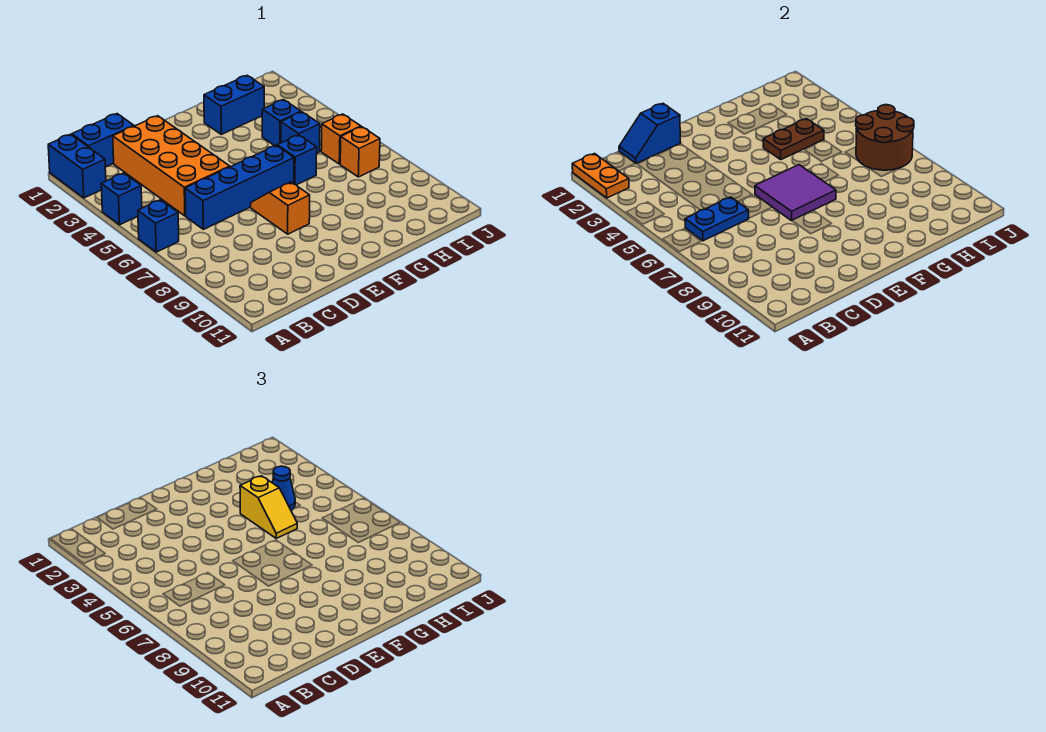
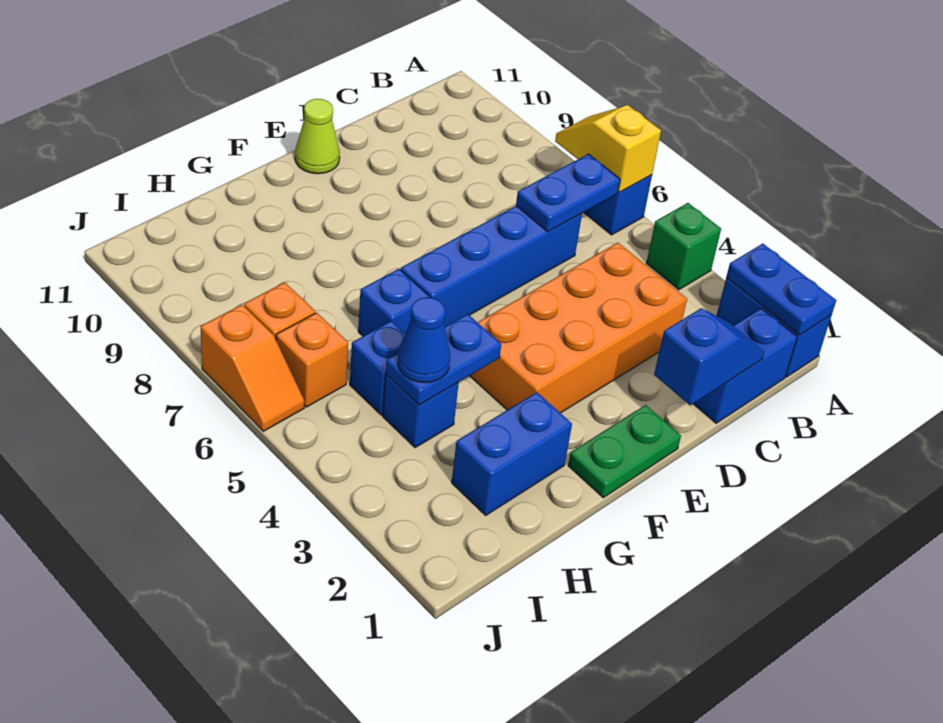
orange 1x2 plate [572,154,629,198] -> blue 1x2 plate [726,244,836,335]
blue 1x1 brick [101,173,142,225] -> green 1x1 brick [646,203,721,290]
orange 2x4 brick [113,116,230,216] -> orange 2x4 brick turned to [470,243,687,413]
none -> green 1x2 plate [568,405,681,498]
purple 2x2 tile [755,165,836,221] -> none
orange 1x2 slope [251,182,310,234] -> orange 1x2 slope moved to [200,305,305,431]
none -> lime 1x1 cone [295,99,340,174]
brown 1x2 plate [763,119,824,159] -> blue 1x2 plate [386,314,501,405]
yellow 1x2 slope [240,476,297,538] -> yellow 1x2 slope moved to [555,105,661,192]
brown 2x2 round brick [856,105,914,170] -> none

